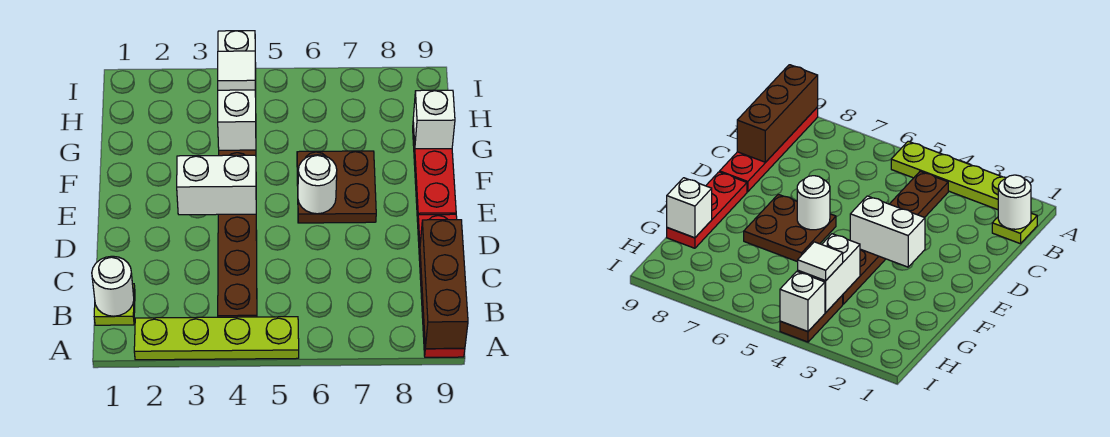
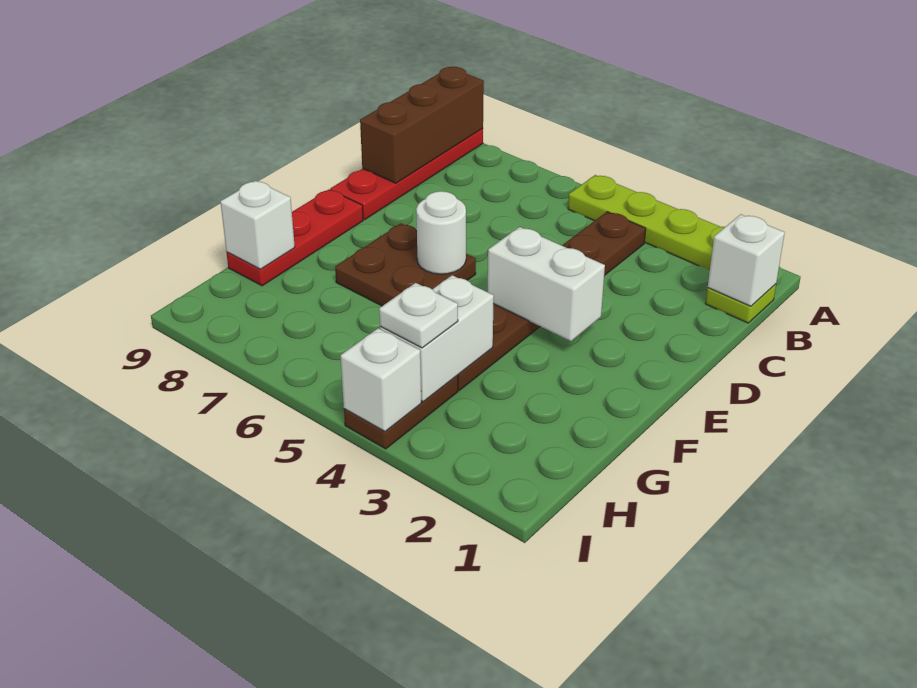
white 1x1 round brick [92,256,134,316] -> white 1x1 brick [708,214,785,306]
white 1x1 tile [218,51,255,90] -> white 1x1 plate [379,283,458,348]

